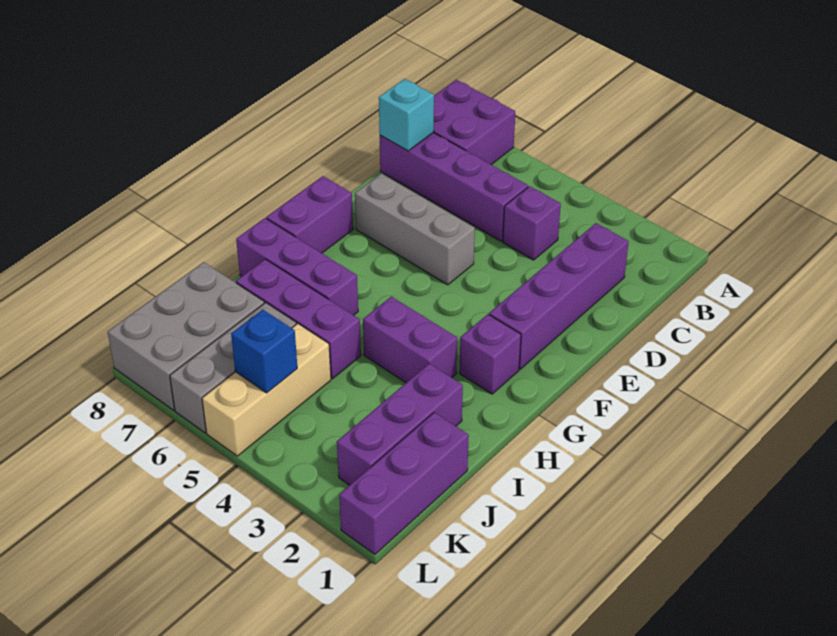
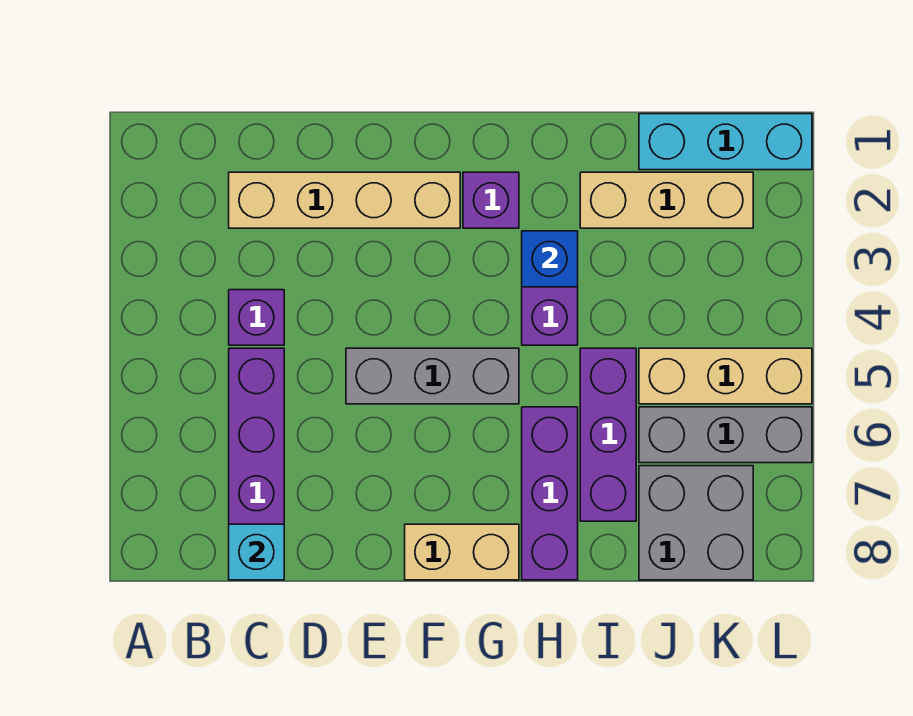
purple 2x2 brick [433,80,515,165] -> none
purple 1x4 brick [489,223,629,369] -> tan 1x4 brick [229,172,460,228]
grey 1x3 brick [355,173,475,285] -> grey 1x3 brick turned to [346,348,519,404]
purple 1x2 brick [266,176,353,253] -> tan 1x2 brick [405,524,519,580]
purple 1x3 brick [337,364,463,485] -> tan 1x3 brick [580,172,753,228]
purple 1x3 brick [339,412,469,554] -> cyan 1x3 brick [639,114,812,170]
grey 2x3 brick [108,262,264,410] -> grey 2x2 brick [639,466,753,580]
blue 1x1 brick [231,310,297,393] -> blue 1x1 brick moved to [522,231,578,287]

